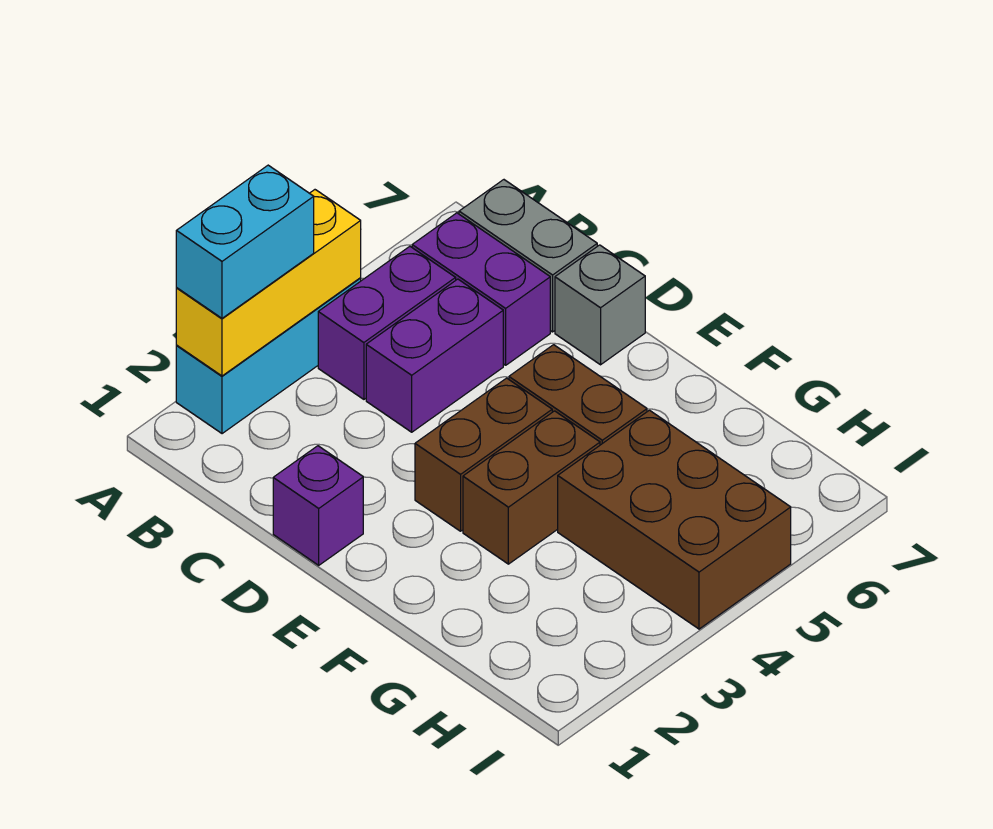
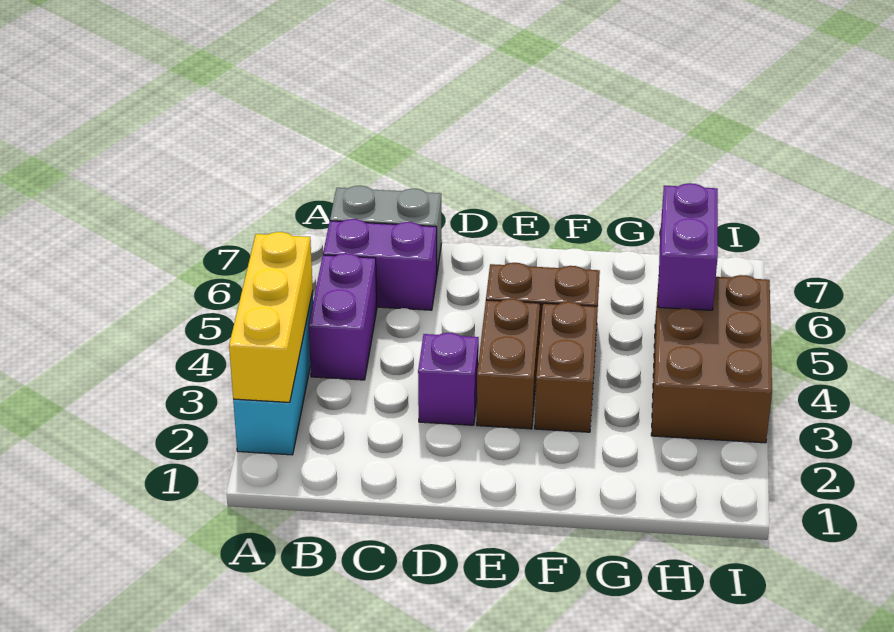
cyan 1x2 brick [176,165,314,318] -> none
purple 1x2 brick [366,279,503,432] -> purple 1x2 brick moved to [658,183,718,310]
purple 1x1 brick [273,446,363,565] -> purple 1x1 brick moved to [418,333,479,425]
grey 1x1 brick [555,245,645,365] -> none
brown 2x3 brick [558,410,791,629] -> brown 2x3 brick turned to [651,275,772,443]

